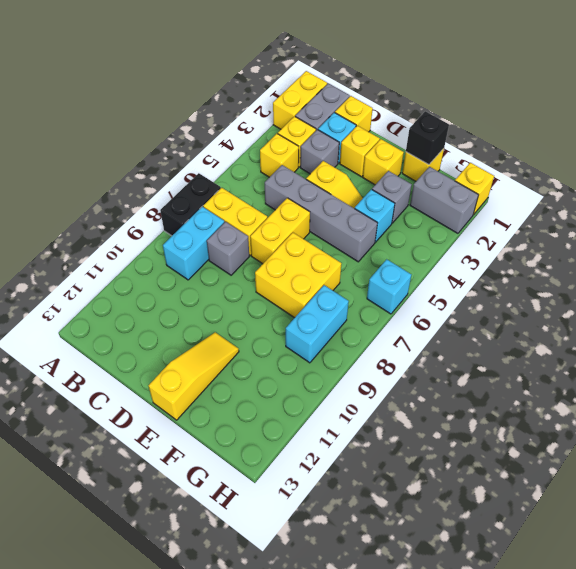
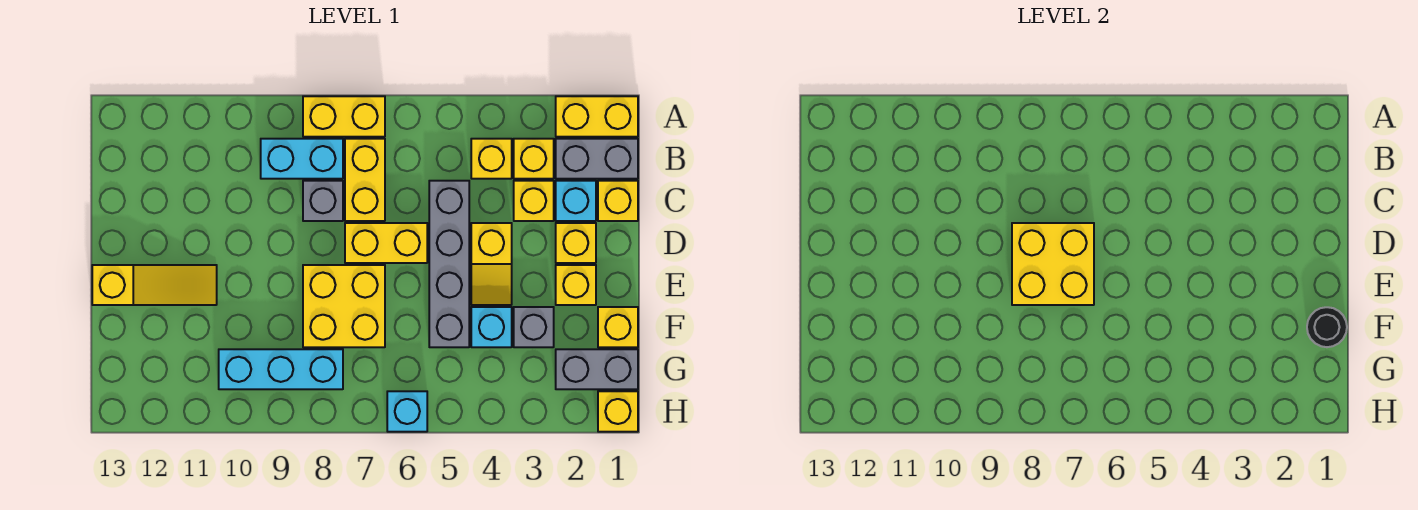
black 1x2 brick [160,173,221,236] -> yellow 1x2 brick [303,96,385,137]
grey 1x1 brick [300,130,339,174] -> yellow 1x1 brick [514,181,554,221]
none -> yellow 2x2 brick [1012,223,1094,305]
black 1x1 brick [406,111,449,165] -> black 1x1 round brick [1307,307,1347,347]
grey 1x2 brick [410,167,478,233] -> grey 1x2 brick turned to [556,349,638,389]
cyan 1x2 brick [286,285,349,363] -> cyan 1x3 brick [219,349,343,389]

